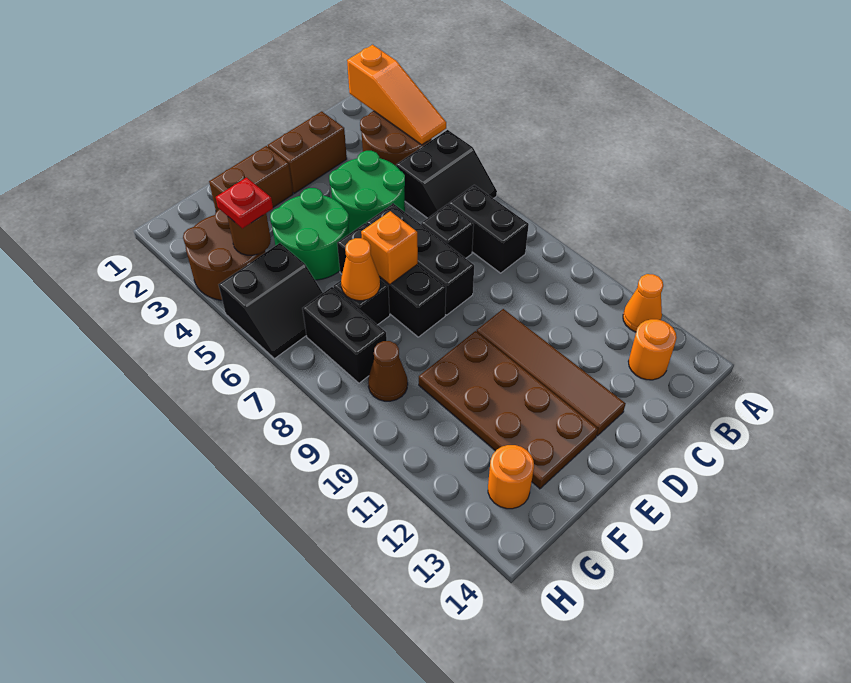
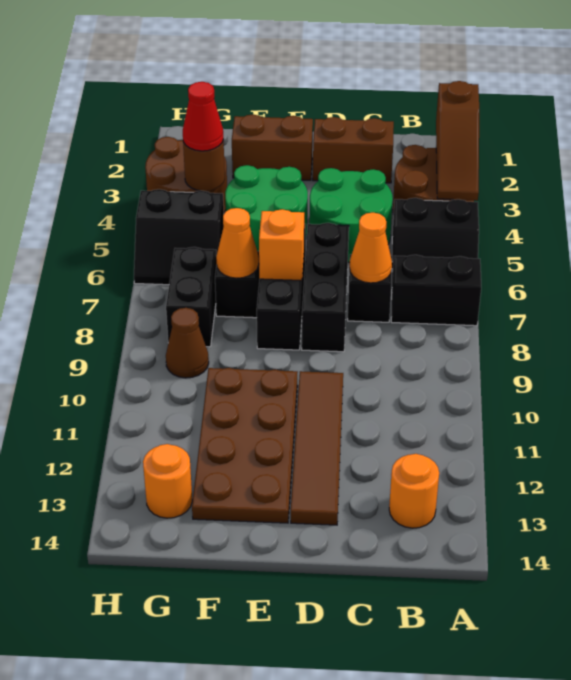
orange 1x3 slope [347,45,446,145] -> brown 1x3 slope [436,81,479,200]
orange 1x1 cone [623,274,663,332] -> orange 1x1 cone moved to [349,213,392,283]
black 1x2 brick [449,185,529,273] -> black 1x2 brick turned to [391,255,481,326]
red 1x1 plate [216,178,273,228] -> red 1x1 cone [183,82,224,151]

